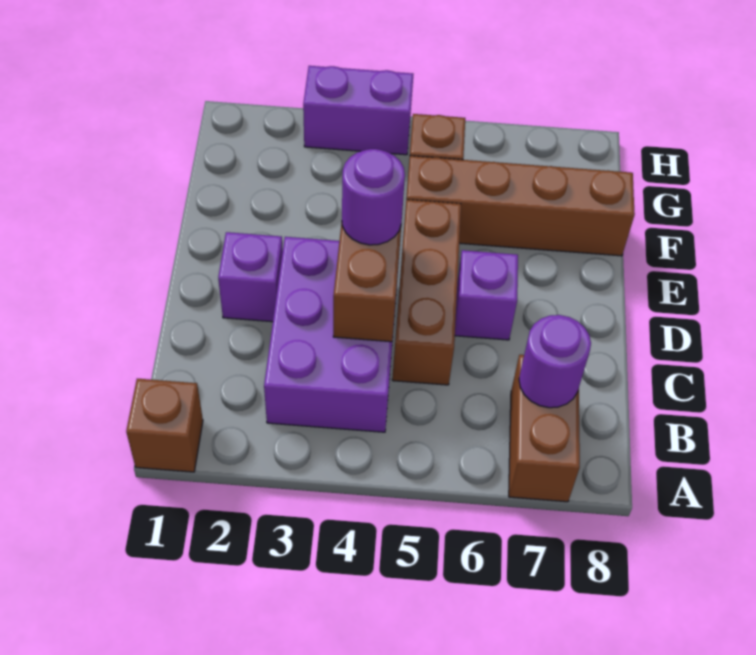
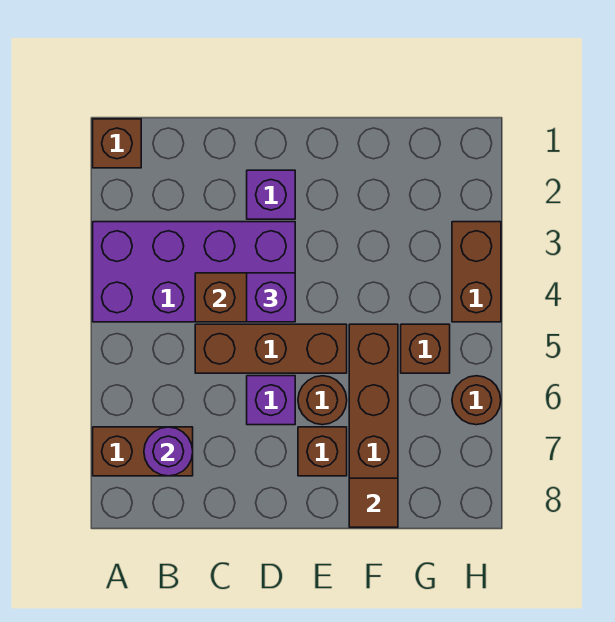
purple 2x3 brick [264,237,399,432] -> purple 2x4 brick [93,222,295,322]
purple 1x1 round brick [342,149,405,245] -> purple 1x1 brick [247,273,295,322]
none -> brown 1x1 round brick [298,376,347,425]
none -> brown 1x1 brick [298,427,347,476]
none -> brown 1x1 tile [349,478,398,527]
purple 1x2 brick [303,66,413,155] -> brown 1x2 brick [452,222,501,322]
none -> brown 1x1 round brick [452,376,501,425]

